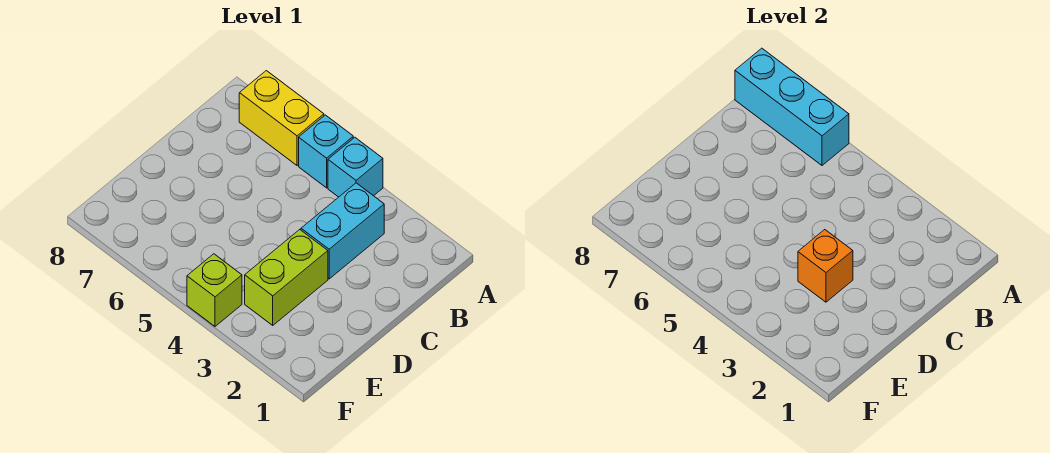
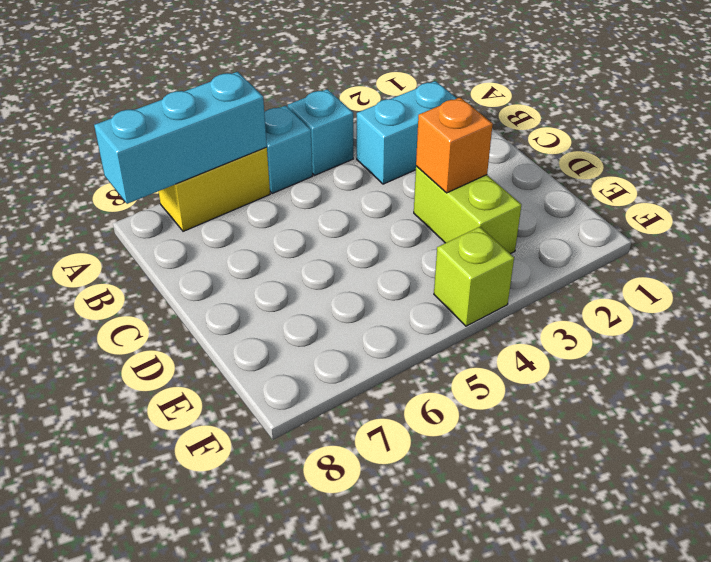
cyan 1x2 brick [301,183,384,279] -> cyan 1x2 brick turned to [357,81,457,184]

